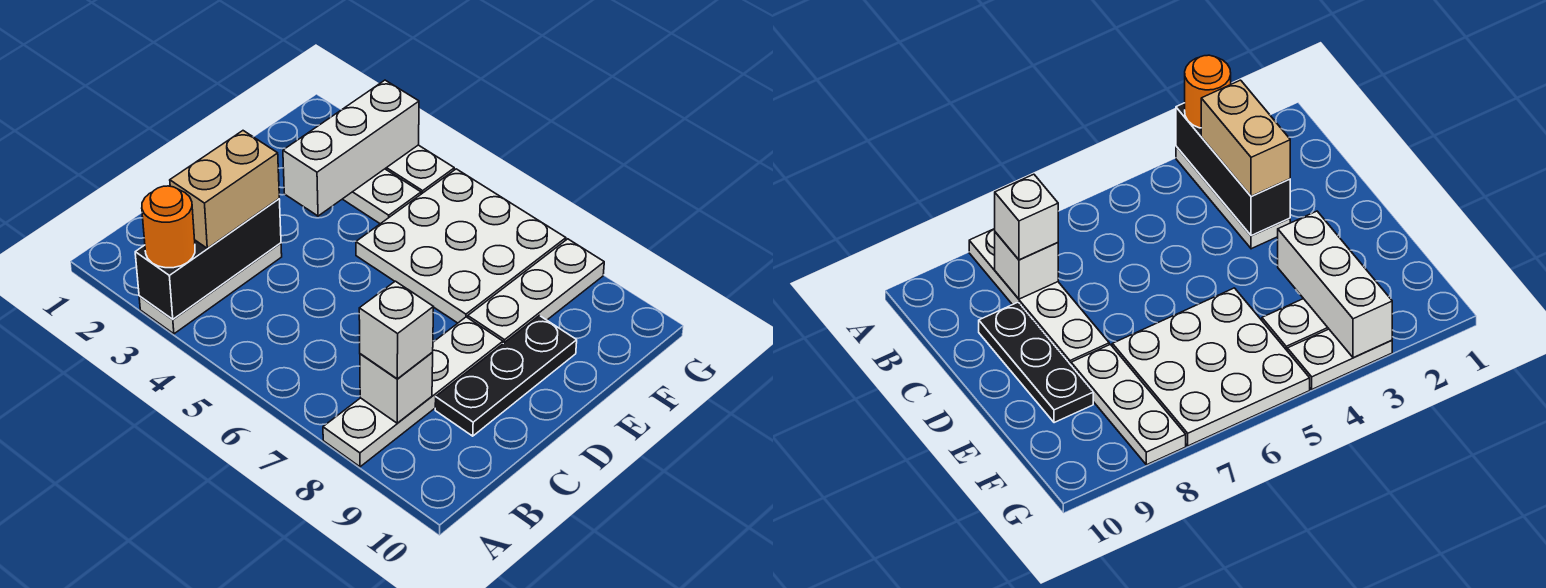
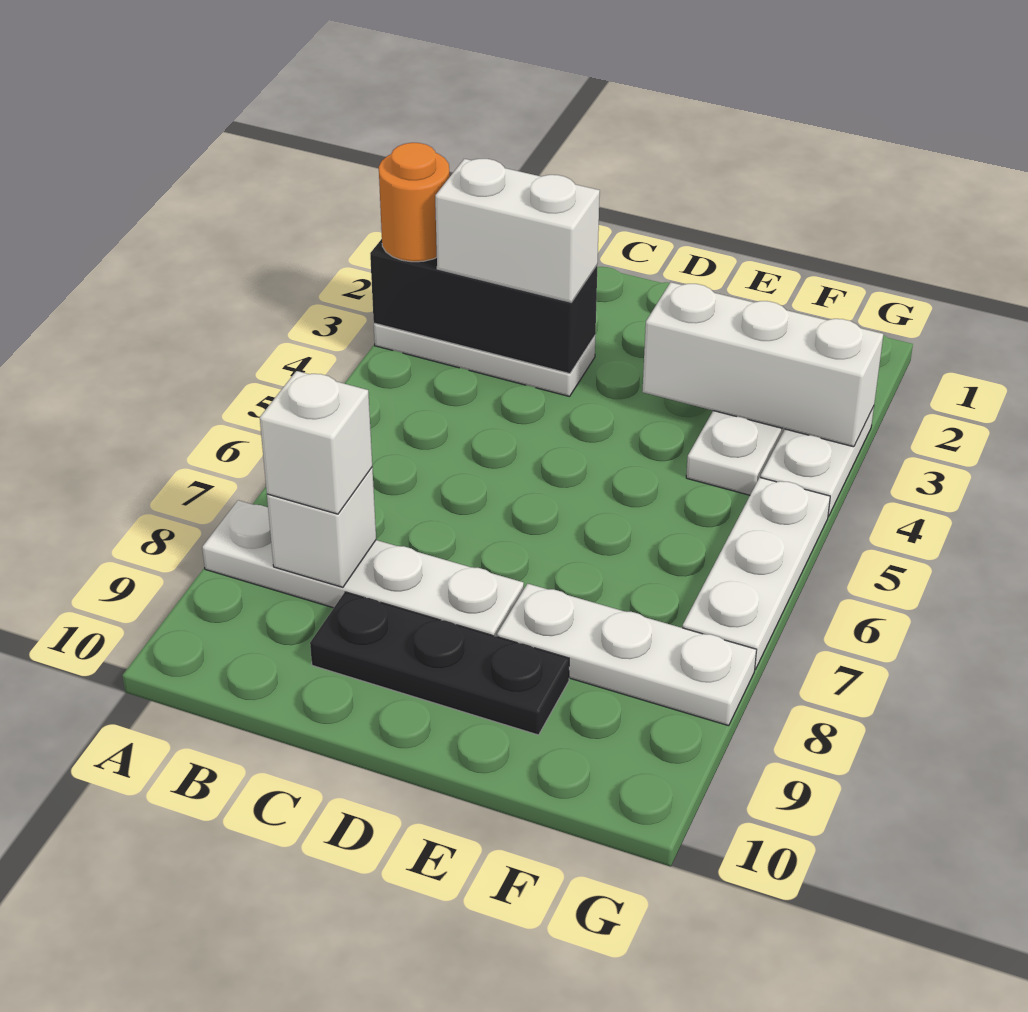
tan 1x2 brick [170,131,279,248] -> white 1x2 brick [435,159,600,302]
white 3x3 plate [356,169,566,323] -> white 1x3 plate [682,478,830,669]

